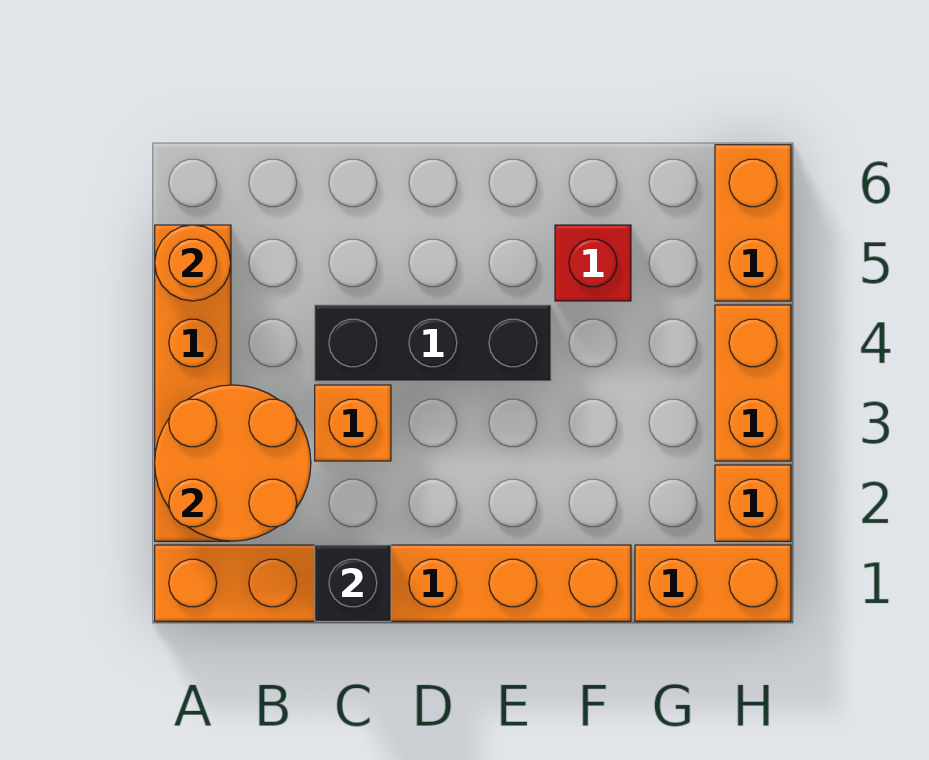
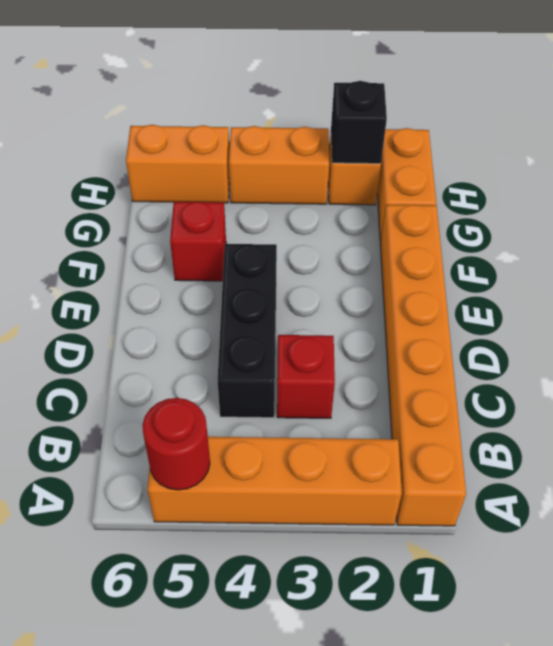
orange 2x2 round brick [155,385,311,541] -> none
orange 1x1 round brick [155,225,231,301] -> red 1x1 round brick [143,398,210,490]
black 1x1 brick [315,545,391,621] -> black 1x1 brick moved to [331,81,387,164]
orange 1x1 brick [315,385,391,461] -> red 1x1 brick [277,335,335,418]

